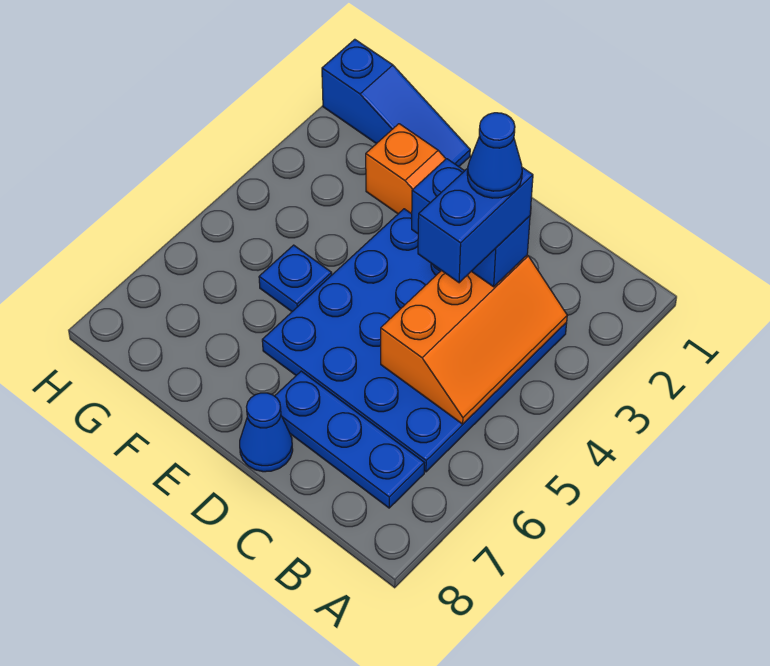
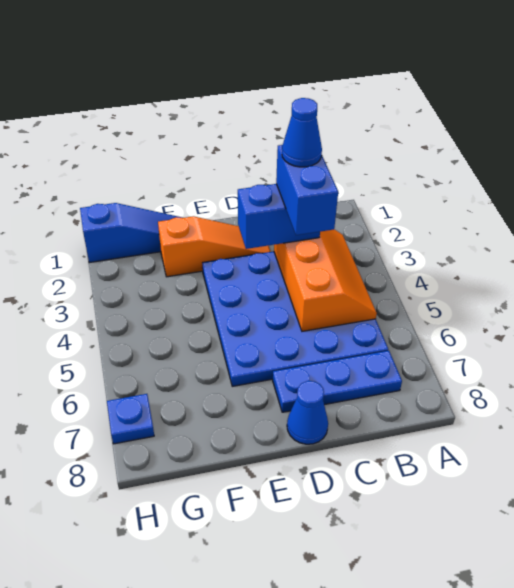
blue 1x1 plate [259,245,332,311] -> blue 1x1 plate moved to [107,394,154,444]

